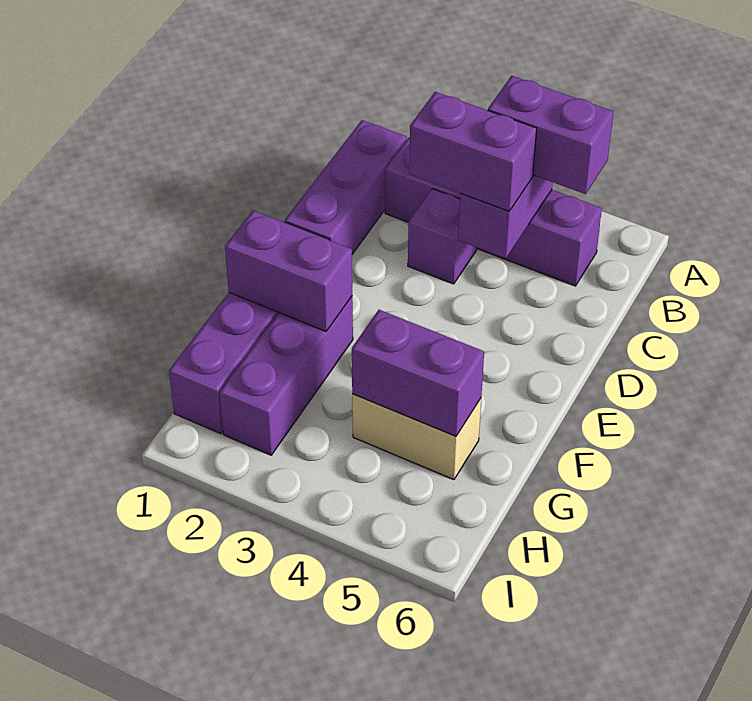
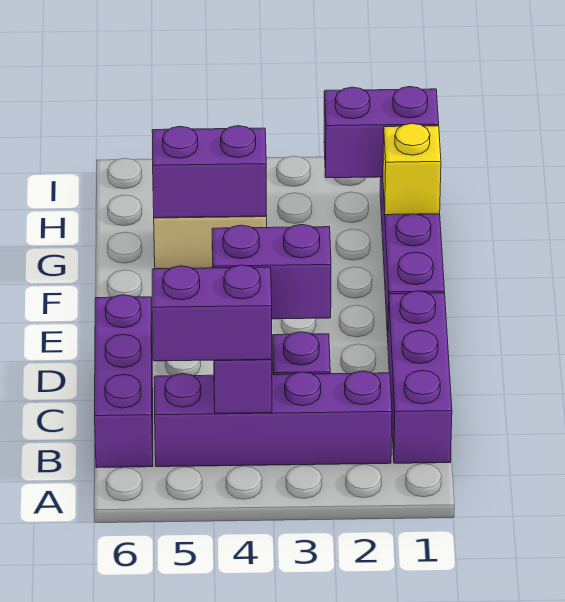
purple 1x2 brick [225,211,352,331] -> purple 1x2 brick moved to [324,87,439,178]
purple 1x3 brick [220,297,353,455] -> purple 1x3 brick moved to [95,295,153,468]
none -> yellow 1x1 brick [383,123,441,215]

